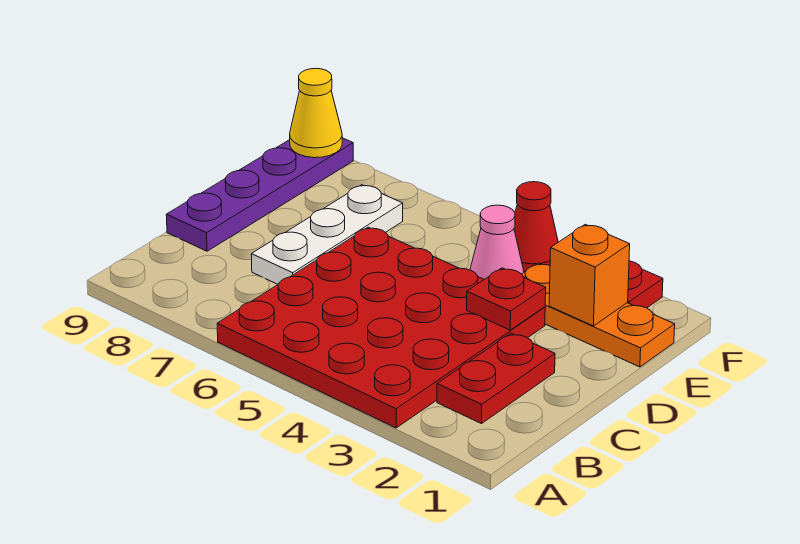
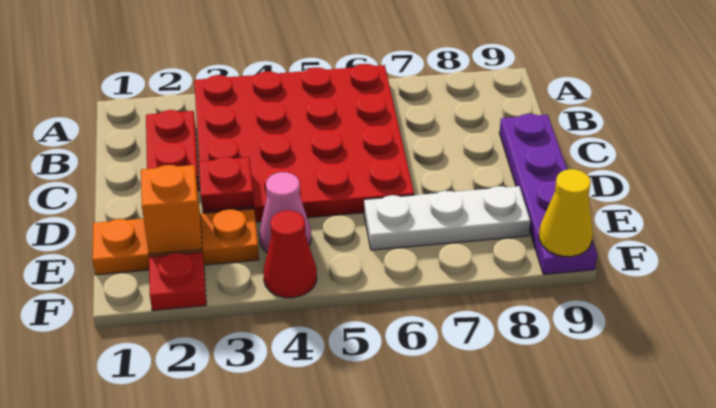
white 1x3 plate [251,185,403,284] -> white 1x3 plate turned to [364,186,530,250]

